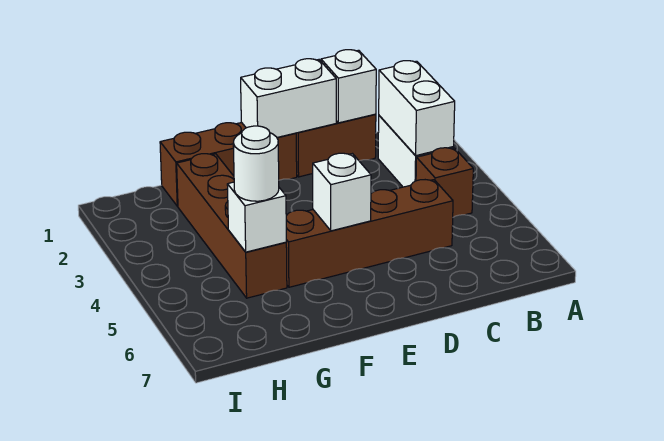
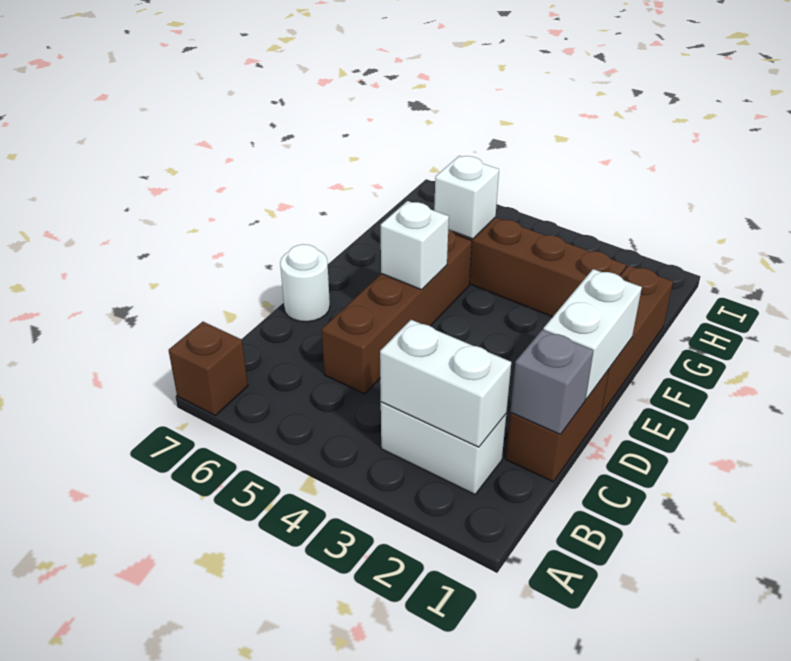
brown 1x1 brick [416,148,473,217] -> brown 1x1 brick moved to [169,322,248,416]
white 1x1 brick [321,50,376,123] -> grey 1x1 brick [510,330,593,434]
white 1x1 round brick [233,126,279,201] -> white 1x1 round brick moved to [280,244,330,322]

